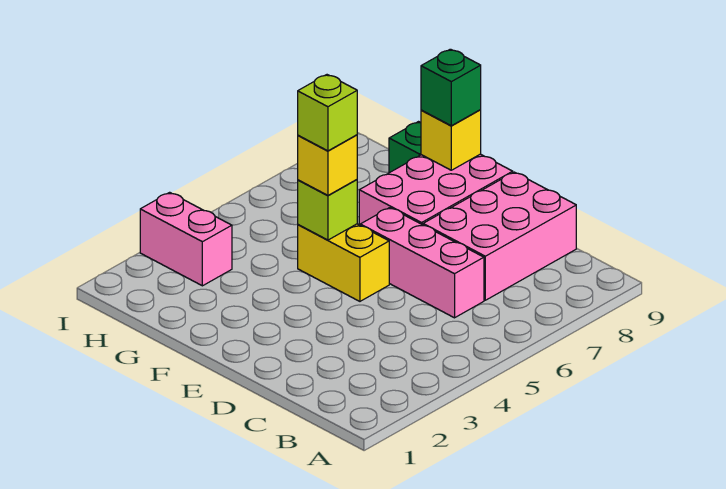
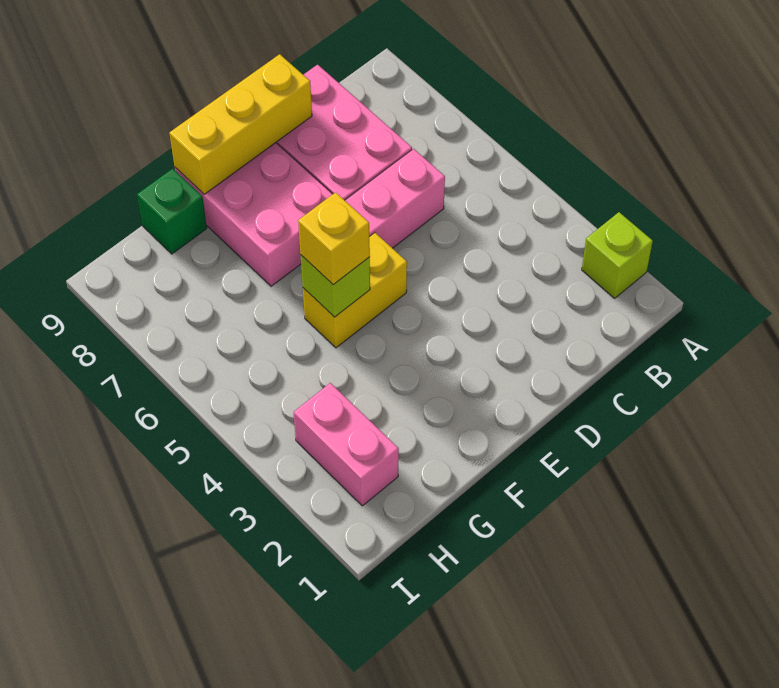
lime 1x1 brick [298,75,357,151] -> lime 1x1 brick moved to [582,212,653,298]
yellow 1x1 brick [421,110,481,170] -> yellow 1x3 brick [170,54,312,194]
green 1x1 brick [421,49,481,126] -> none
pink 1x2 brick [140,192,232,286] -> pink 1x2 brick turned to [294,383,399,506]

